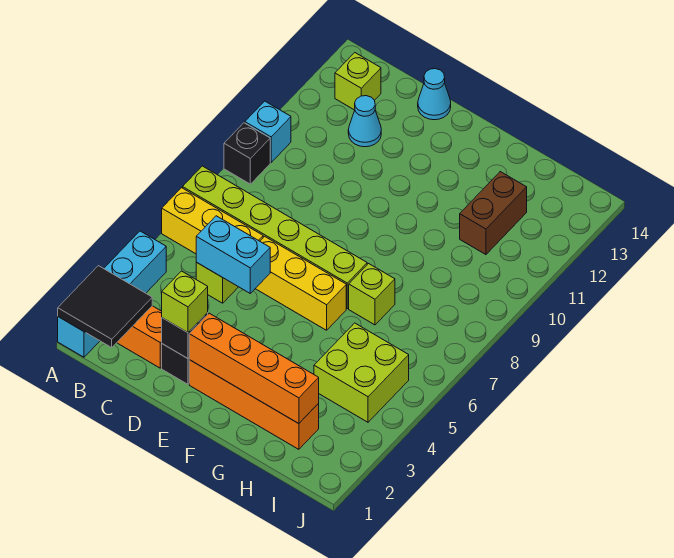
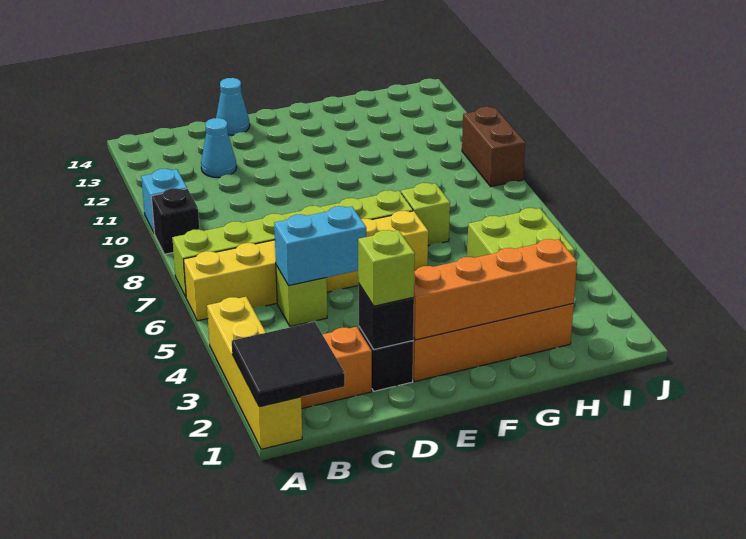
cyan 1x4 brick [58,231,166,357] -> yellow 1x4 brick [207,297,302,449]
lime 1x1 brick [335,53,381,110] -> none
brown 1x2 brick [460,172,527,255] -> brown 1x2 brick moved to [462,107,525,187]

